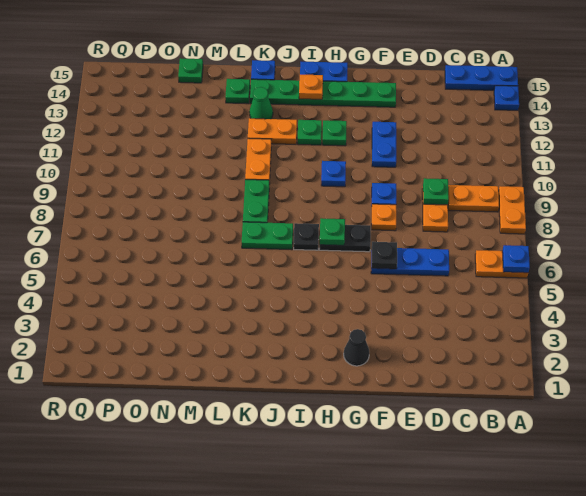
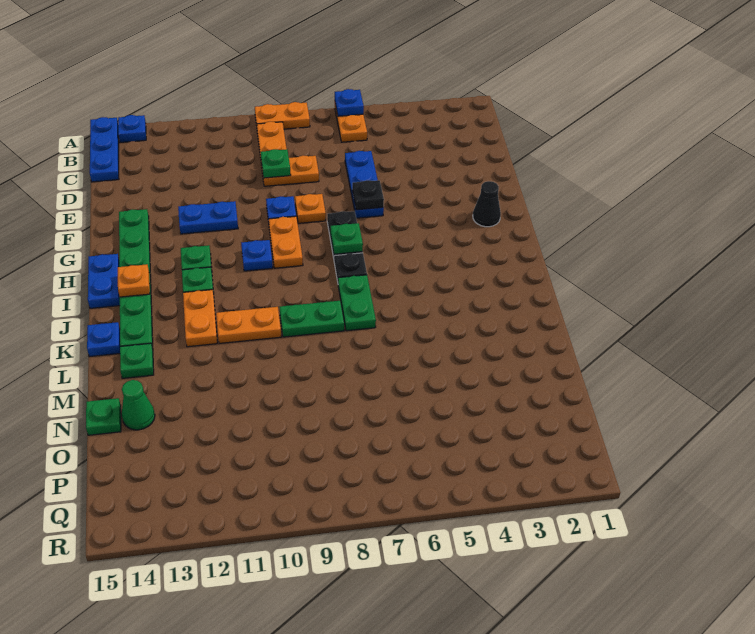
none -> orange 1x2 plate [269,216,303,268]
green 1x1 cone [249,87,273,119] -> green 1x1 cone moved to [122,380,155,430]

